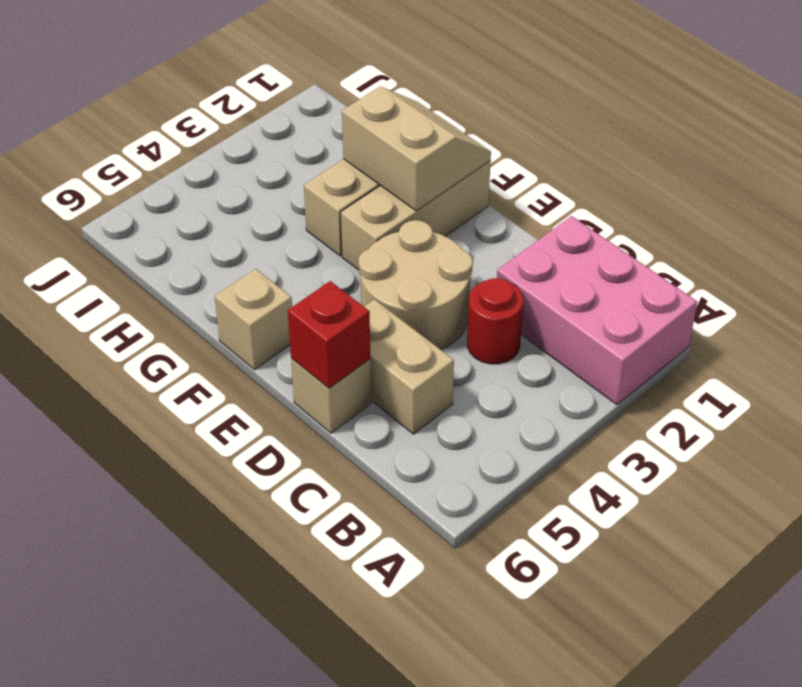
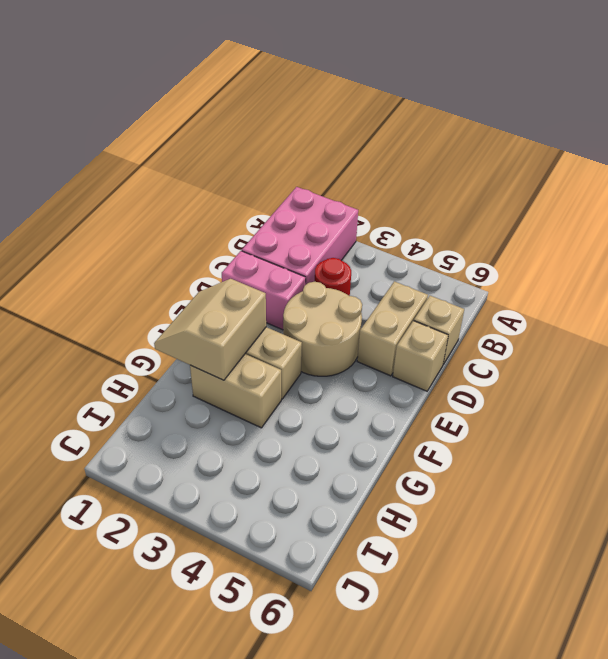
none -> pink 1x2 brick [222,251,306,330]
red 1x1 brick [288,281,370,388] -> none
tan 1x1 brick [215,269,292,370] -> tan 1x1 brick moved to [414,296,464,364]

